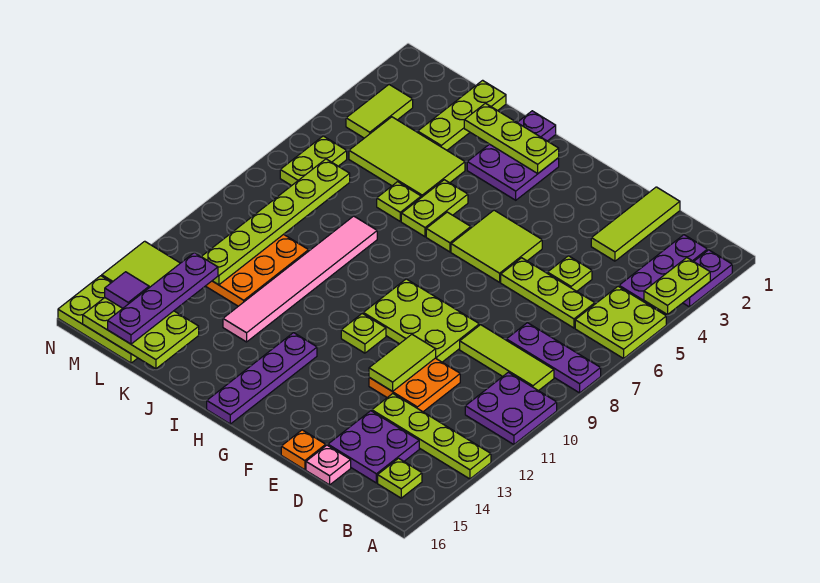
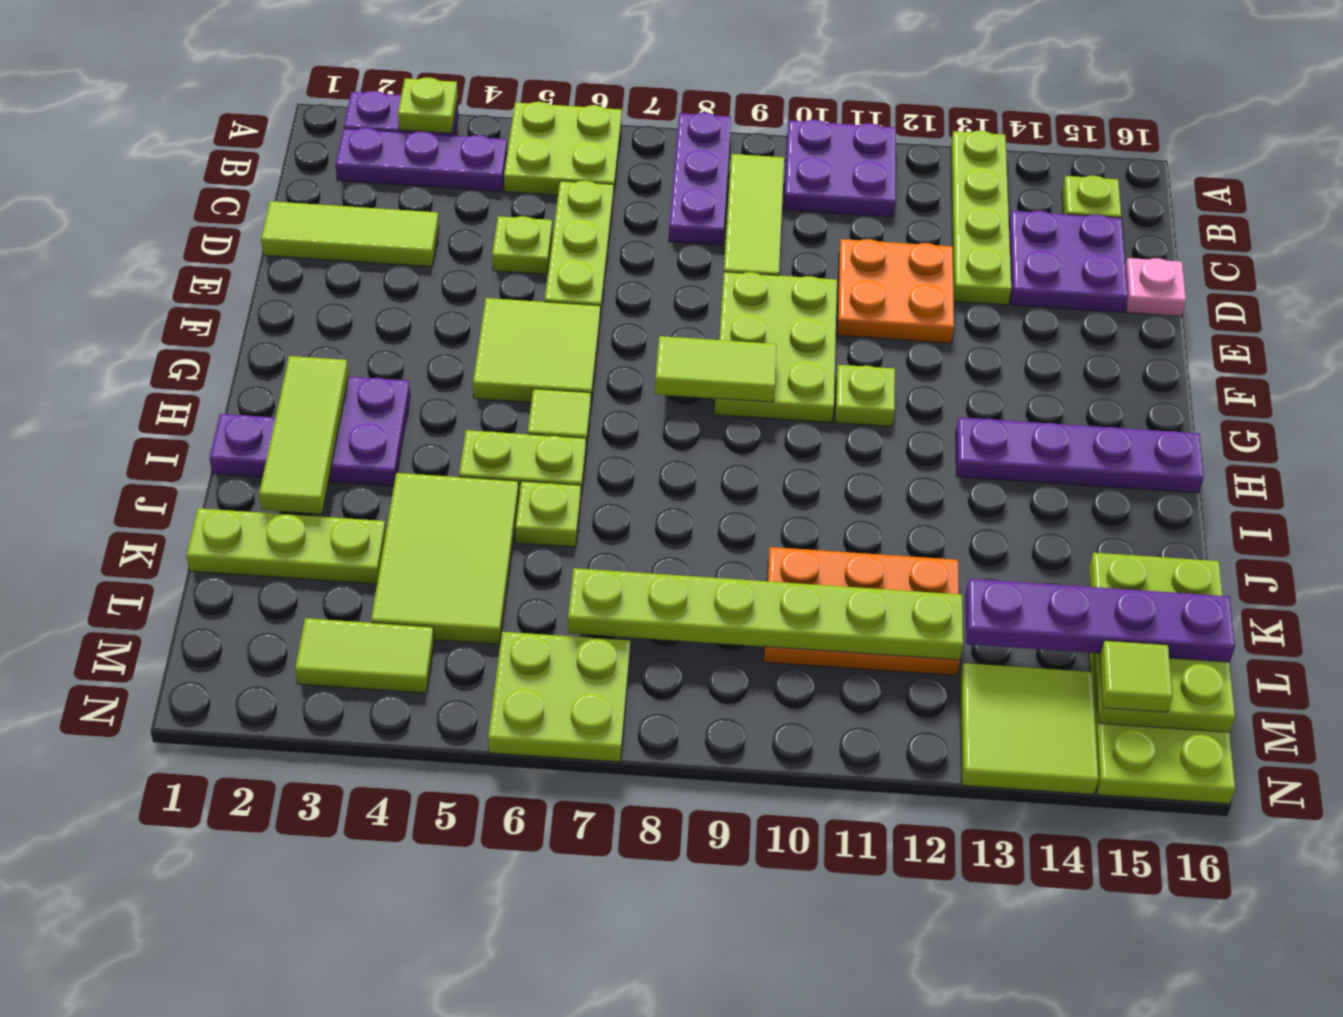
lime 1x2 plate [644,258,710,315] -> lime 1x1 plate [398,78,458,133]
lime 1x2 tile [369,335,436,391] -> lime 1x2 tile moved to [655,336,777,402]
orange 1x1 plate [281,430,326,470] -> none
lime 1x3 plate [464,103,559,173] -> lime 1x3 tile [259,356,348,514]
pink 1x6 tile [223,216,377,342] -> none
lime 1x2 plate [280,136,347,186] -> lime 2x2 plate [488,632,630,762]
purple 1x1 tile [105,272,149,308] -> lime 1x1 tile [1100,641,1172,712]

